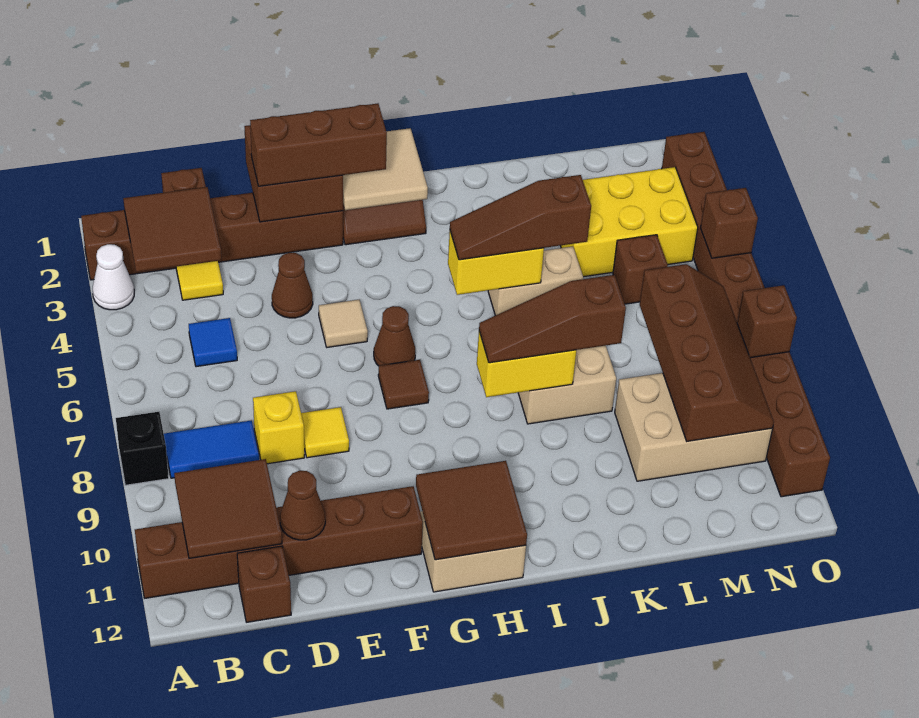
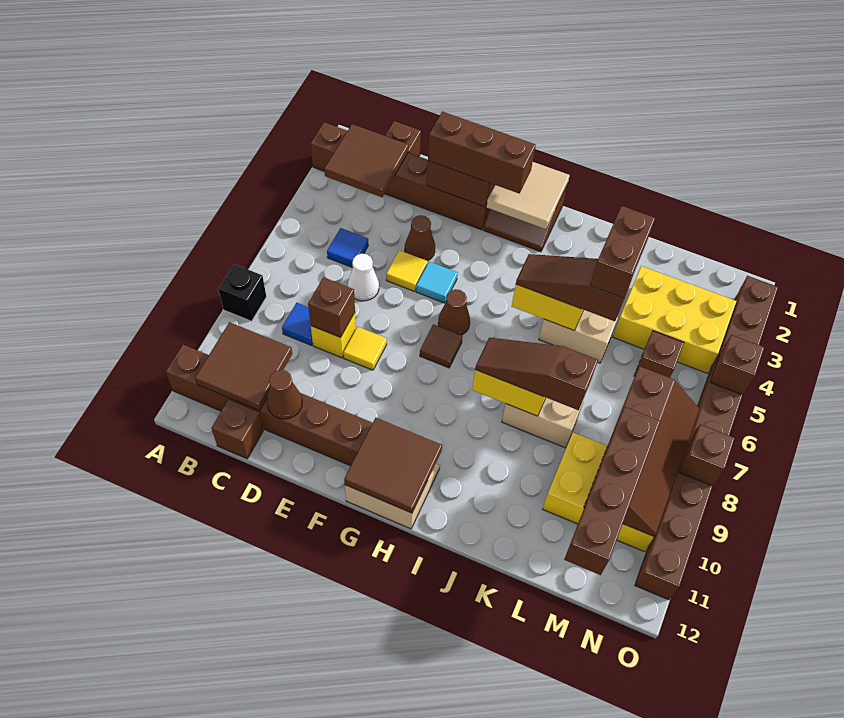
white 1x1 cone [93,244,134,310] -> white 1x1 cone moved to [348,254,379,301]
blue 1x2 tile [164,420,259,478] -> blue 1x1 tile [282,303,313,345]
yellow 1x1 tile [176,261,223,300] -> yellow 1x1 tile moved to [386,250,427,291]
none -> brown 1x1 brick [308,277,355,337]
tan 1x1 tile [319,300,368,347] -> cyan 1x1 tile [416,262,458,303]
none -> brown 1x2 brick [590,206,655,298]
tan 2x3 brick [615,373,772,481] -> yellow 2x3 brick [543,432,654,552]
none -> brown 1x4 brick [564,407,660,575]

